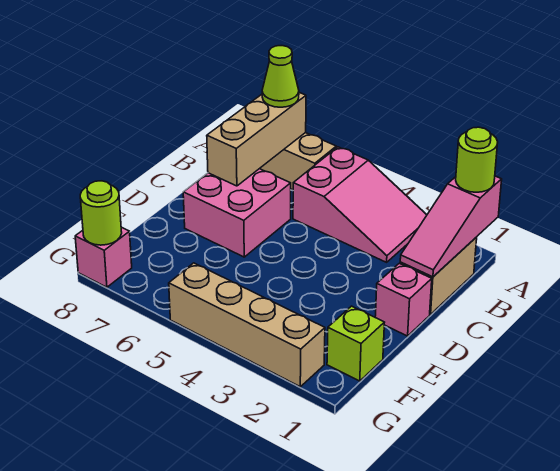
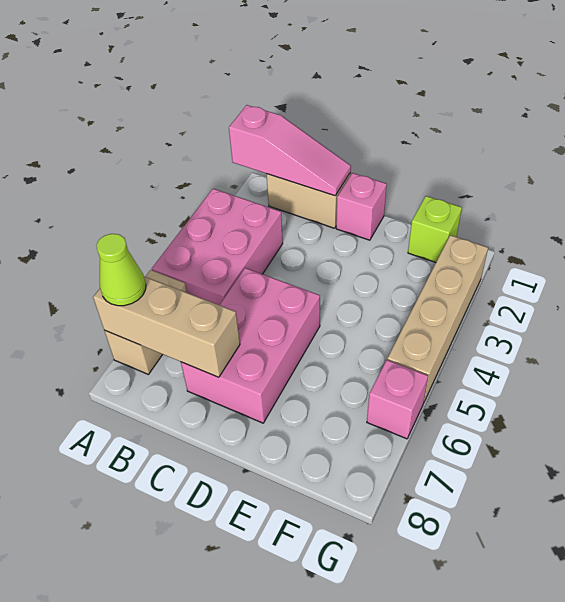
lime 1x1 round brick [456,127,498,192] -> none
pink 2x3 slope [293,147,427,262] -> pink 2x3 brick [152,189,283,305]
pink 2x2 brick [183,169,291,257] -> pink 2x3 brick [181,268,320,423]
pink 1x1 brick [75,227,132,287] -> pink 1x1 brick moved to [367,360,428,439]
lime 1x1 round brick [80,181,122,245] -> none

